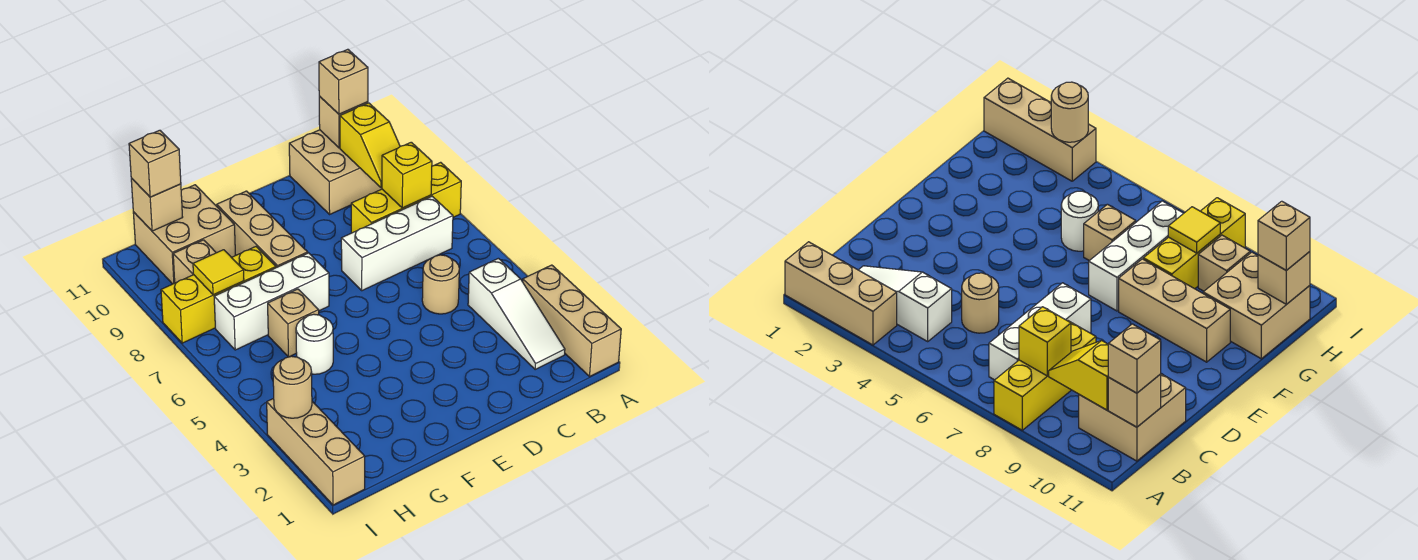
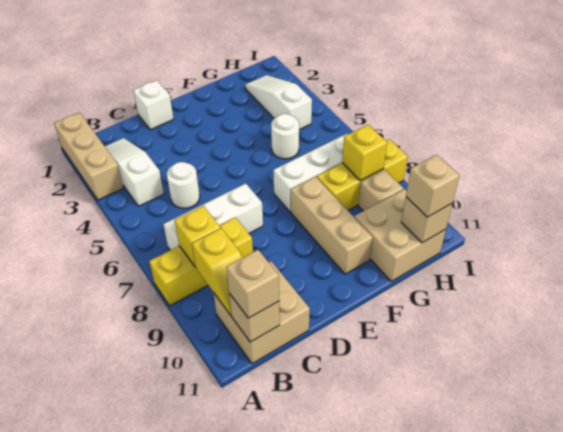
yellow 1x2 slope [340,103,400,188] -> yellow 1x2 slope turned to [192,229,242,316]
tan 1x1 round brick [422,255,459,314] -> white 1x1 round brick [167,162,200,208]
none -> white 1x1 brick [133,80,173,130]
tan 1x1 brick [268,289,319,357] -> none
none -> white 1x3 slope [245,75,312,130]
yellow 1x1 tile [193,250,244,295] -> yellow 1x1 brick [342,125,387,181]
tan 1x3 brick [267,398,365,505] -> none
tan 1x1 round brick [273,356,312,418] -> none

